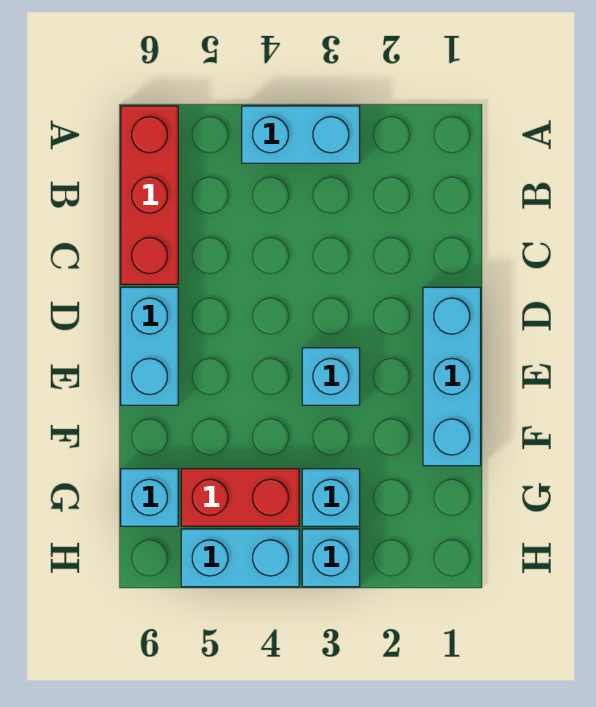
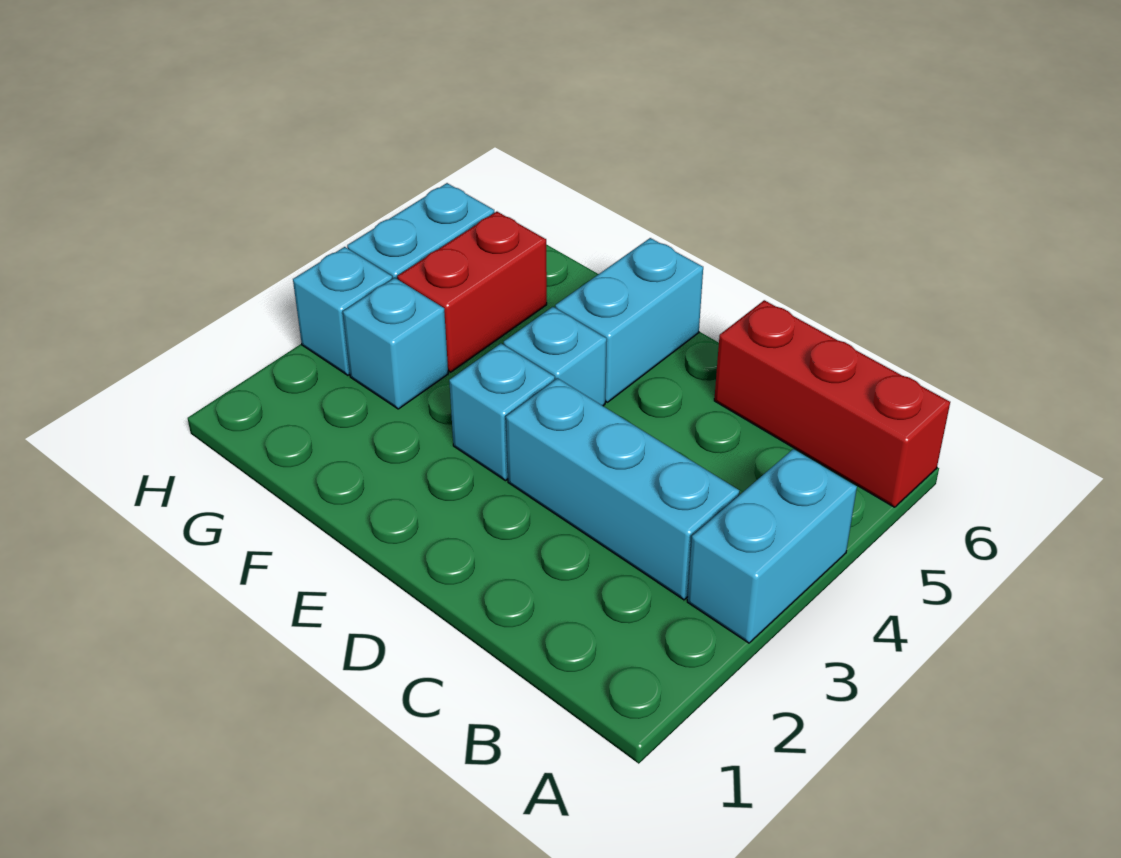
cyan 1x3 brick [423,287,481,466] -> cyan 1x3 brick moved to [506,378,739,600]
cyan 1x2 brick [121,287,178,405] -> cyan 1x2 brick turned to [555,238,703,402]
cyan 1x1 brick [121,469,178,526] -> cyan 1x1 brick moved to [504,307,607,406]

